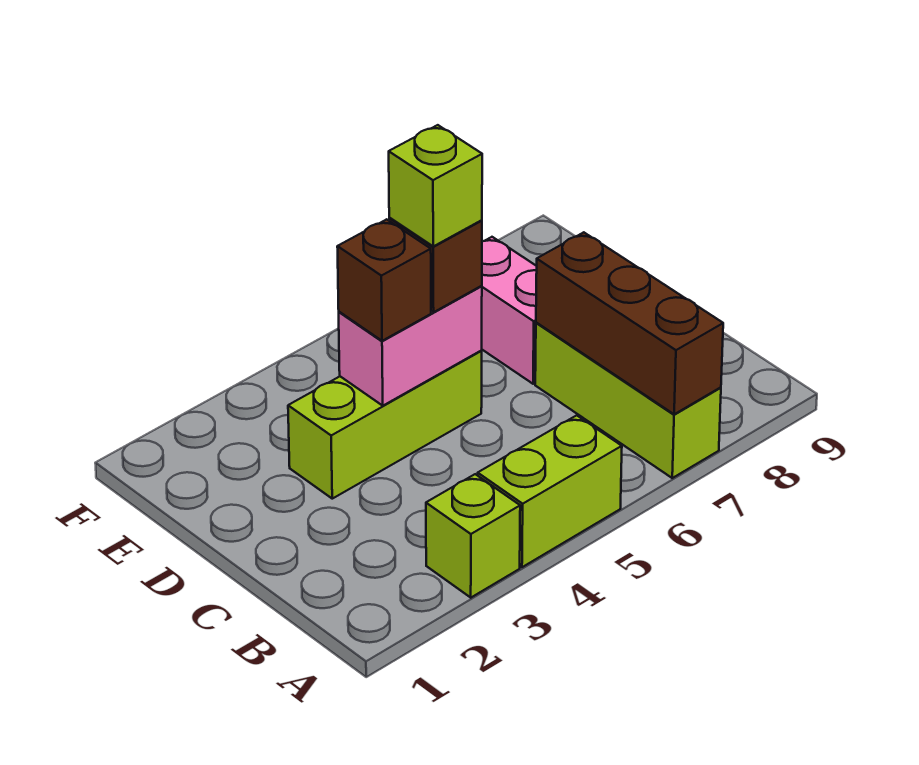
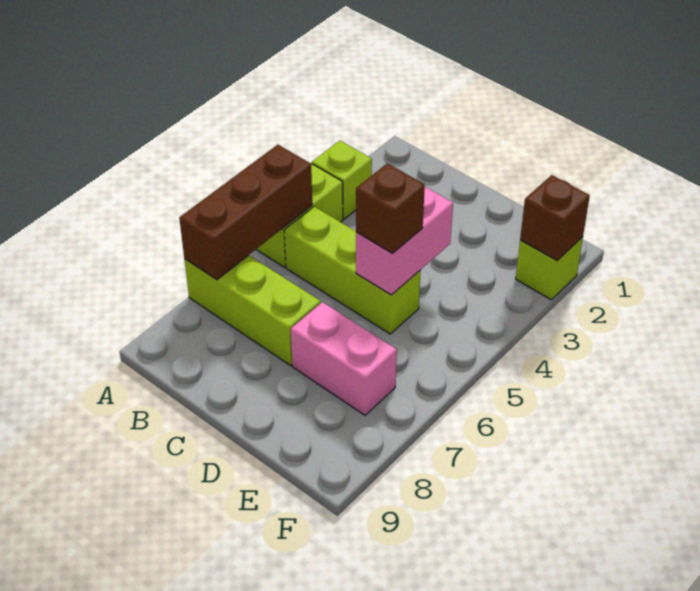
brown 1x3 brick [536,232,723,414] -> brown 1x3 brick turned to [179,145,312,280]
lime 1x3 brick [288,351,482,499] -> lime 1x3 brick turned to [284,207,421,334]
brown 1x1 brick [337,219,431,341] -> brown 1x1 brick moved to [520,175,590,260]
lime 1x1 brick [389,125,482,246] -> lime 1x1 brick moved to [516,237,583,300]

